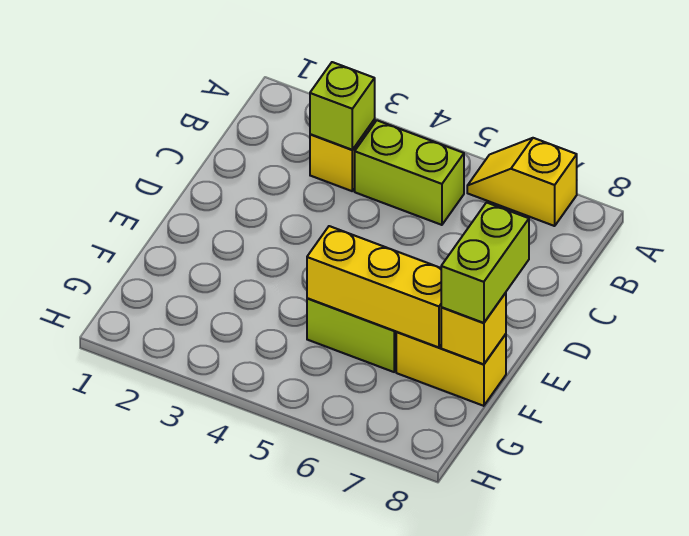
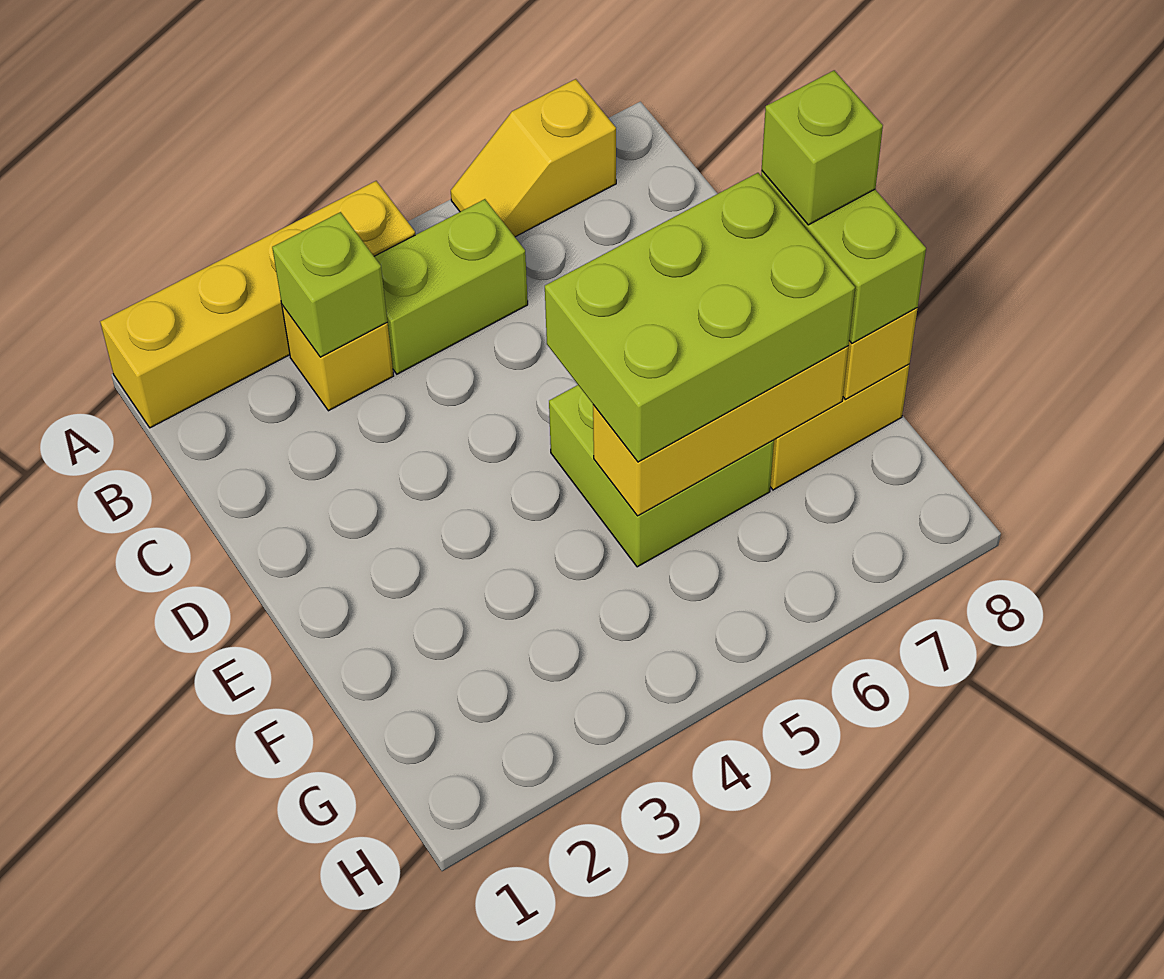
none -> yellow 1x4 brick [100,181,415,428]
none -> lime 2x3 brick [545,173,855,462]
none -> lime 1x1 brick [762,70,883,225]

